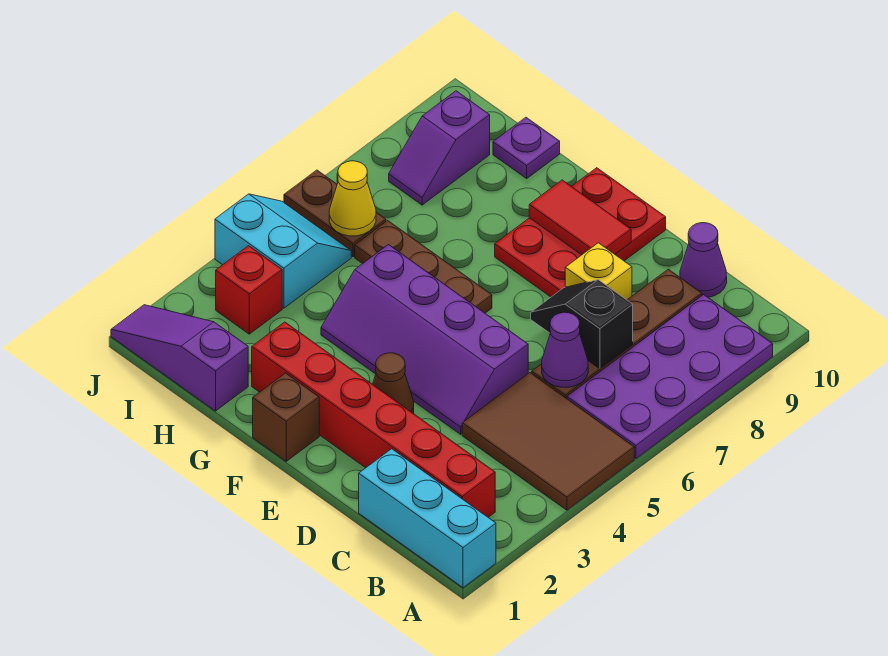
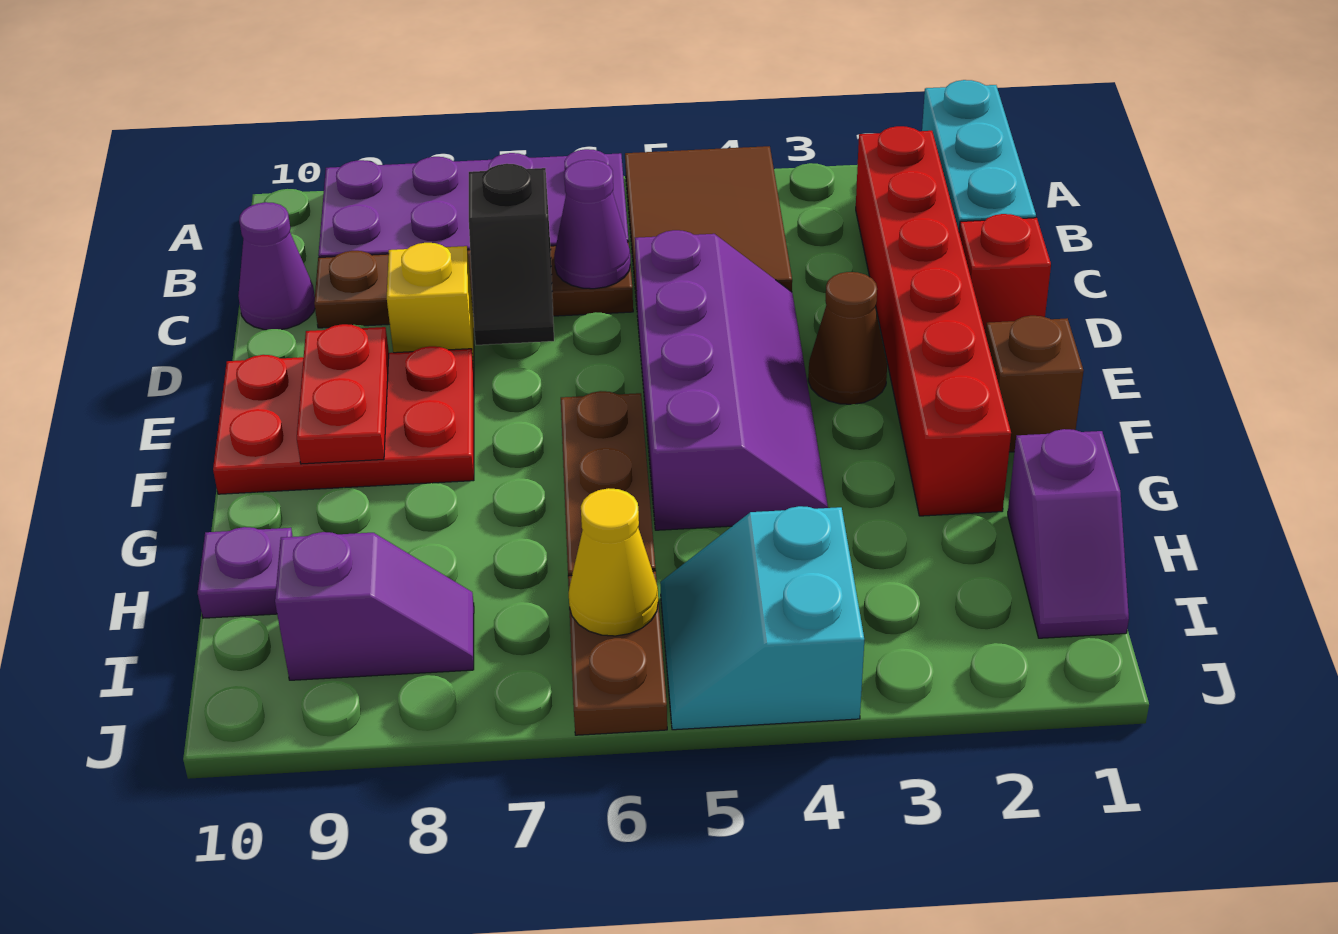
red 1x2 tile [529,180,631,255] -> red 1x2 plate [297,324,389,464]
purple 1x3 slope [111,305,248,411] -> purple 1x2 slope [1008,429,1129,638]
red 1x1 brick [216,246,282,334] -> red 1x1 brick moved to [959,214,1051,334]

